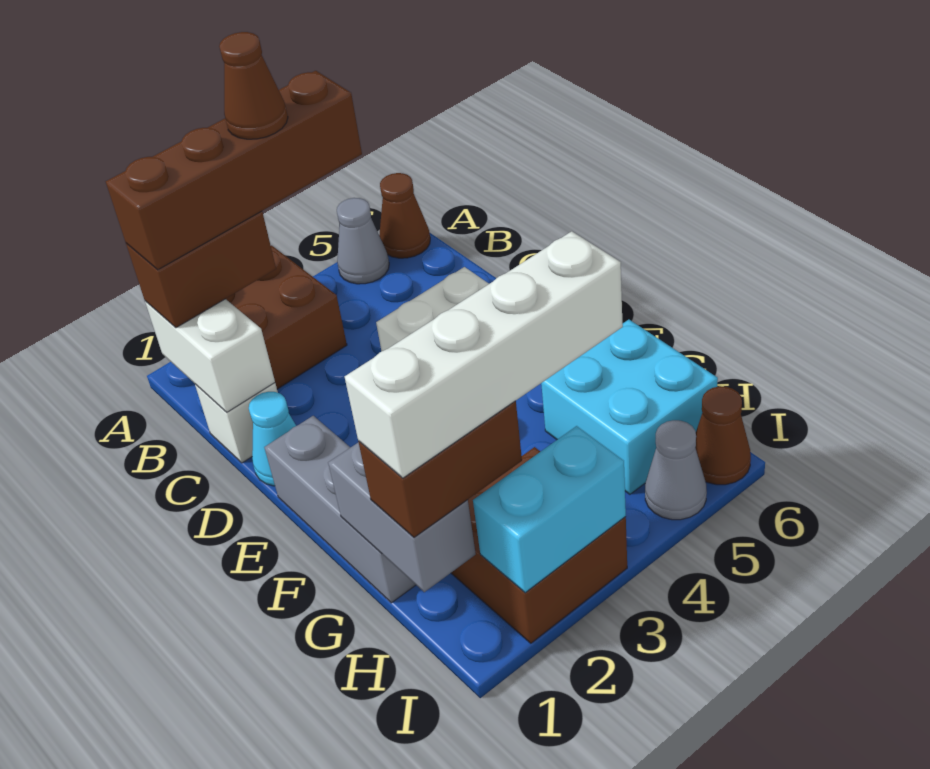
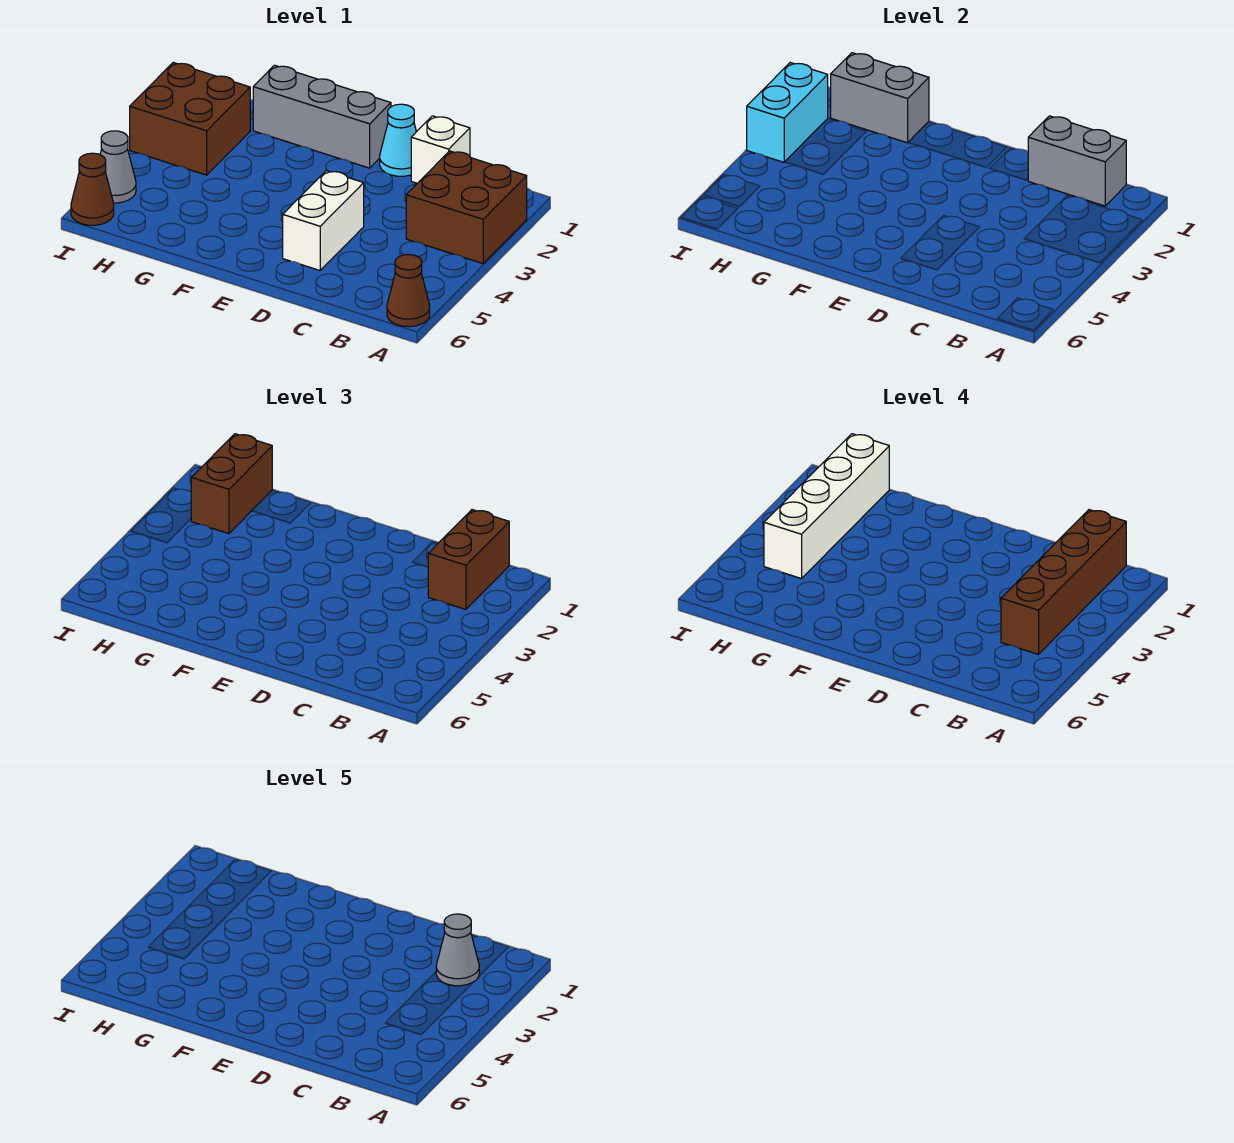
grey 1x1 cone [337,198,389,284] -> grey 1x1 cone moved to [436,914,479,986]
white 1x2 brick [145,299,275,412] -> grey 1x2 brick [1028,116,1126,206]
brown 1x1 cone [219,32,288,139] -> none
cyan 2x2 brick [541,320,718,494] -> none

